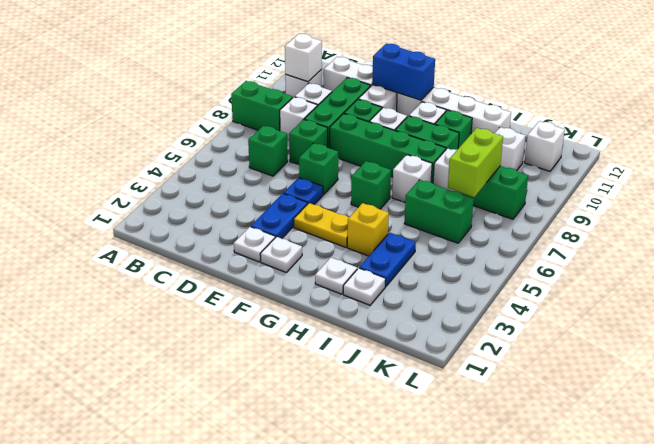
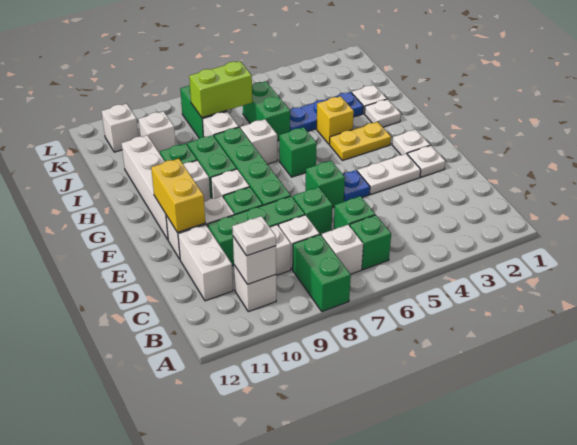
none -> green 1x1 brick [350,215,391,270]
none -> white 1x1 brick [322,225,363,274]
none -> white 1x1 plate [232,216,276,256]
blue 1x2 plate [251,193,308,239] -> white 1x2 plate [357,153,421,194]
blue 1x2 brick [372,44,435,100] -> yellow 1x2 brick [151,159,205,232]
yellow 1x2 plate [294,203,349,247] -> yellow 1x2 plate turned to [330,122,391,161]
blue 1x2 plate [359,233,416,287] -> blue 1x3 plate [290,92,363,132]

